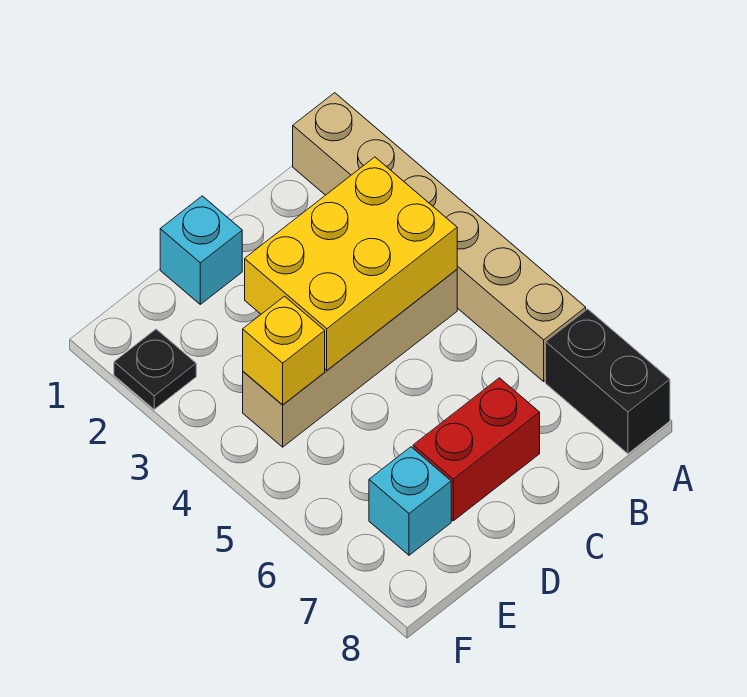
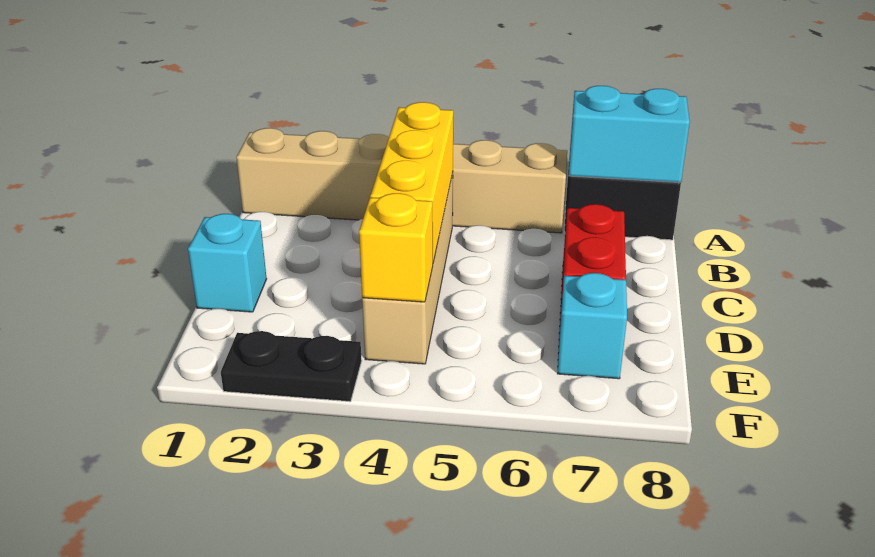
none -> cyan 1x2 brick [569,86,690,183]
yellow 2x3 brick [245,157,457,370] -> yellow 1x3 brick [370,102,453,262]
black 1x1 plate [114,329,196,409] -> black 1x2 plate [221,331,362,402]

